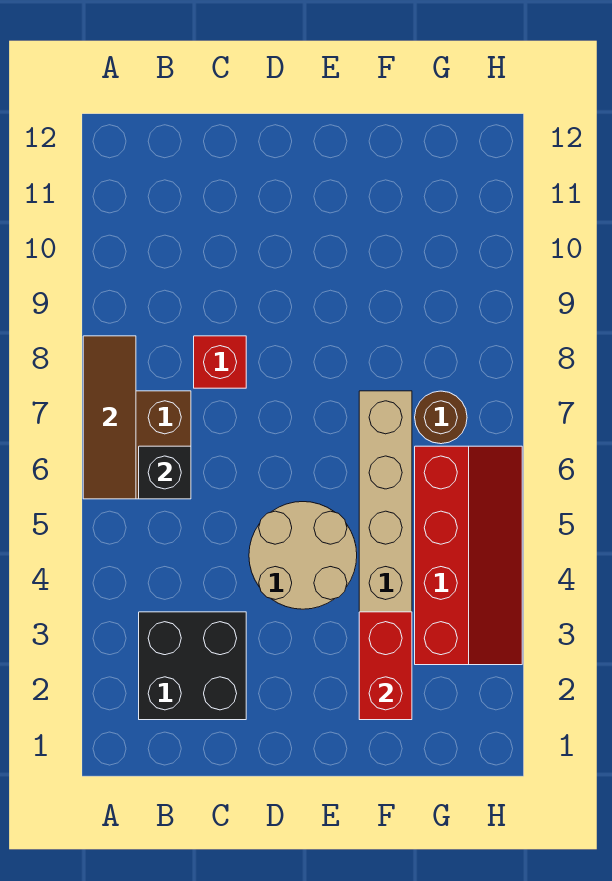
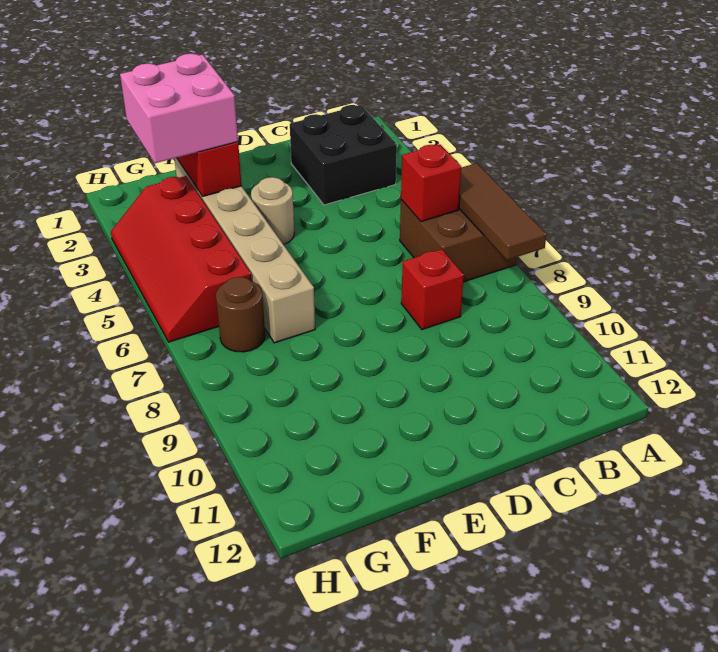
black 1x1 brick [139,446,191,499] -> red 1x1 brick [401,144,461,221]
tan 2x2 round brick [249,502,357,609] -> tan 1x1 round brick [251,177,294,245]
none -> pink 2x2 brick [120,54,238,163]

